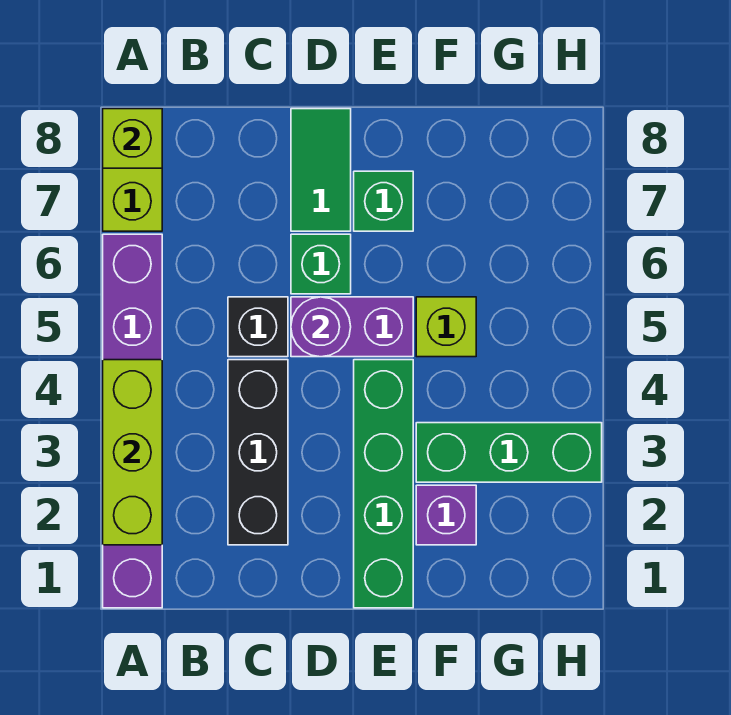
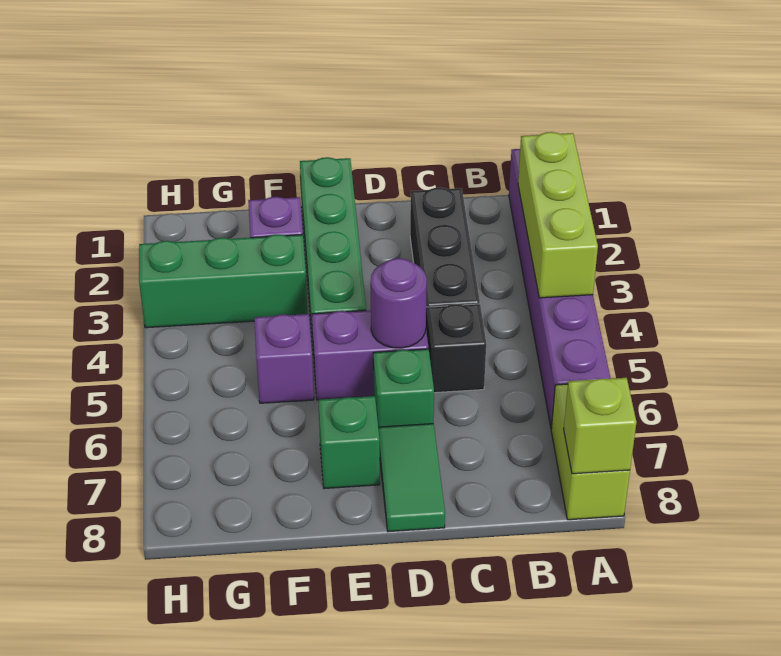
lime 1x1 brick [416,297,476,357] -> purple 1x1 brick [254,314,314,403]

